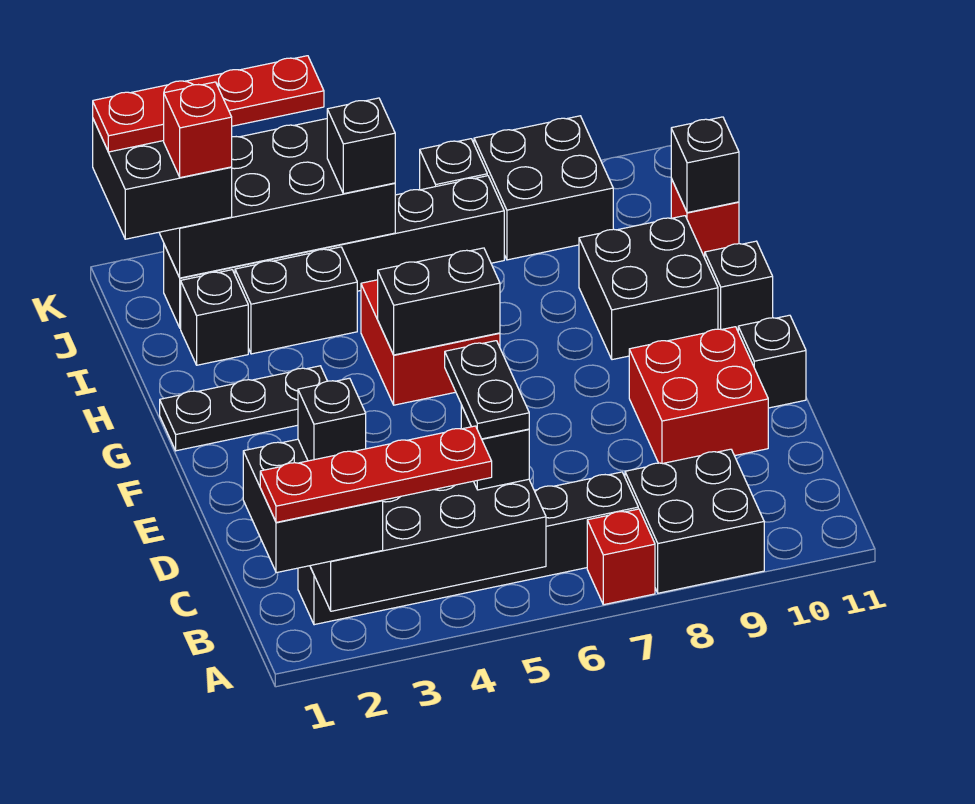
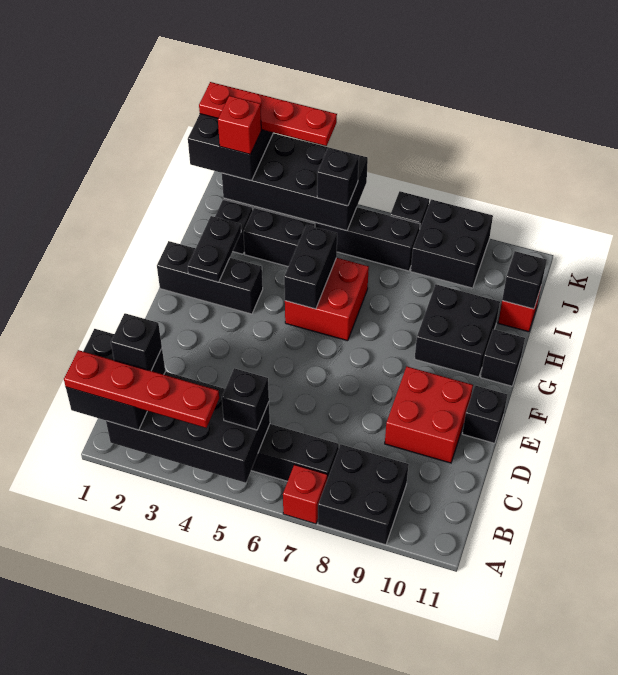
black 1x2 plate [445,341,529,439] -> black 1x2 plate moved to [188,216,241,282]
black 1x3 plate [160,366,327,451] -> black 1x3 brick [157,241,263,314]
black 1x2 brick [378,248,500,355] -> black 1x2 brick turned to [284,225,337,309]

